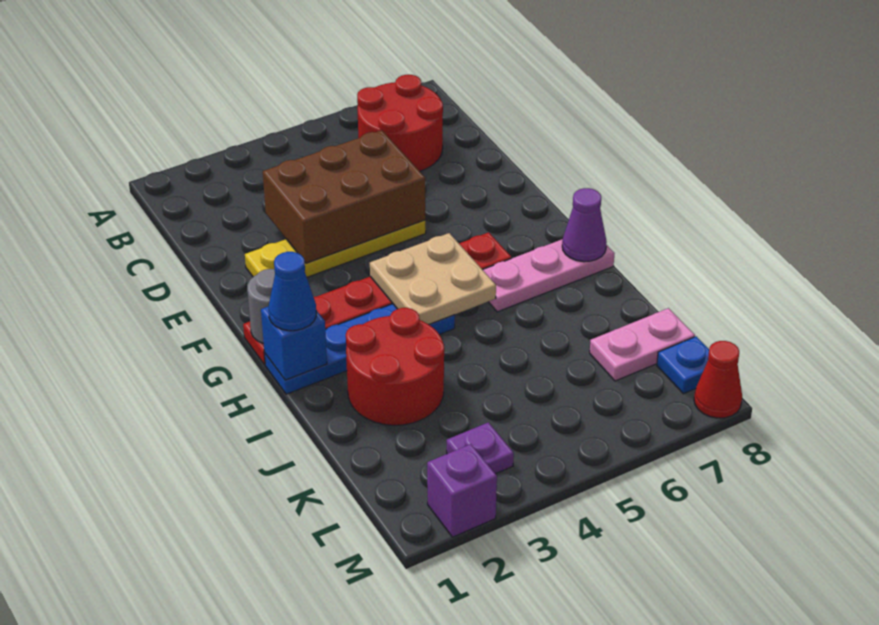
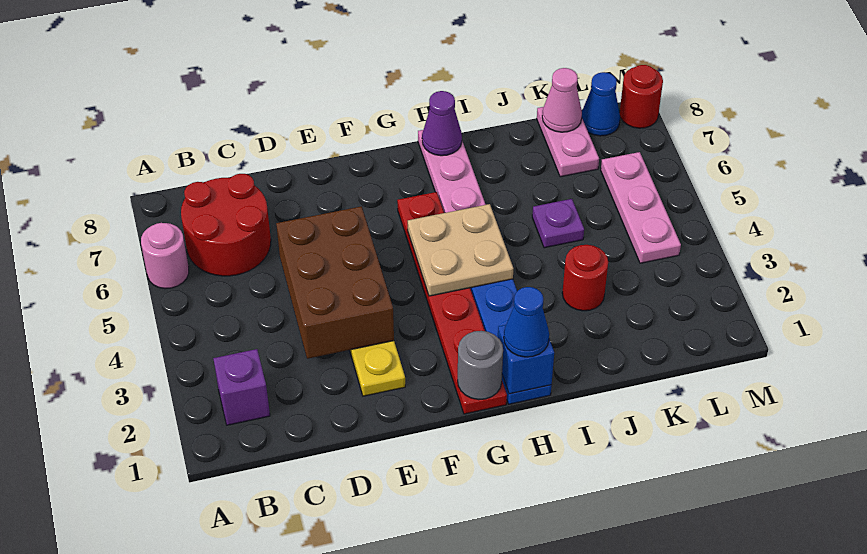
none -> pink 1x1 round brick [141,223,189,289]
red 2x2 round brick [346,308,444,425] -> red 1x1 round brick [562,245,608,311]
none -> pink 1x1 cone [542,68,582,132]
purple 1x1 plate [447,422,514,474] -> purple 1x1 plate moved to [532,199,584,248]
none -> pink 1x3 plate [601,152,681,263]
blue 1x1 plate [657,336,709,394] -> blue 1x1 cone [582,72,620,136]
purple 1x1 brick [427,444,497,537] -> purple 1x1 brick moved to [213,349,270,425]
red 1x1 cone [694,341,742,418] -> red 1x1 round brick [620,65,663,128]

